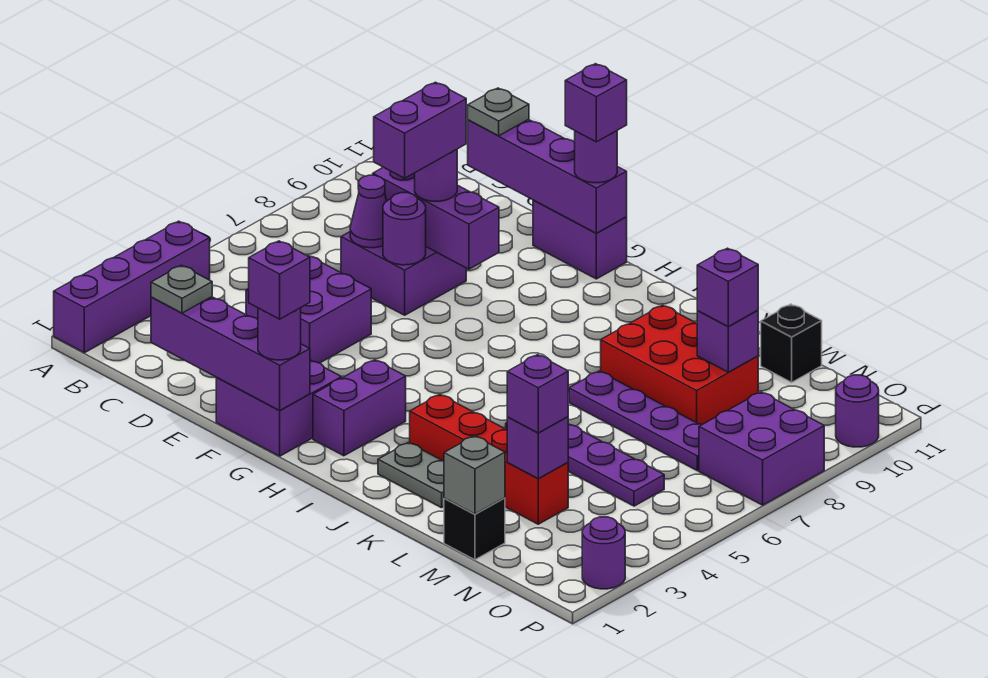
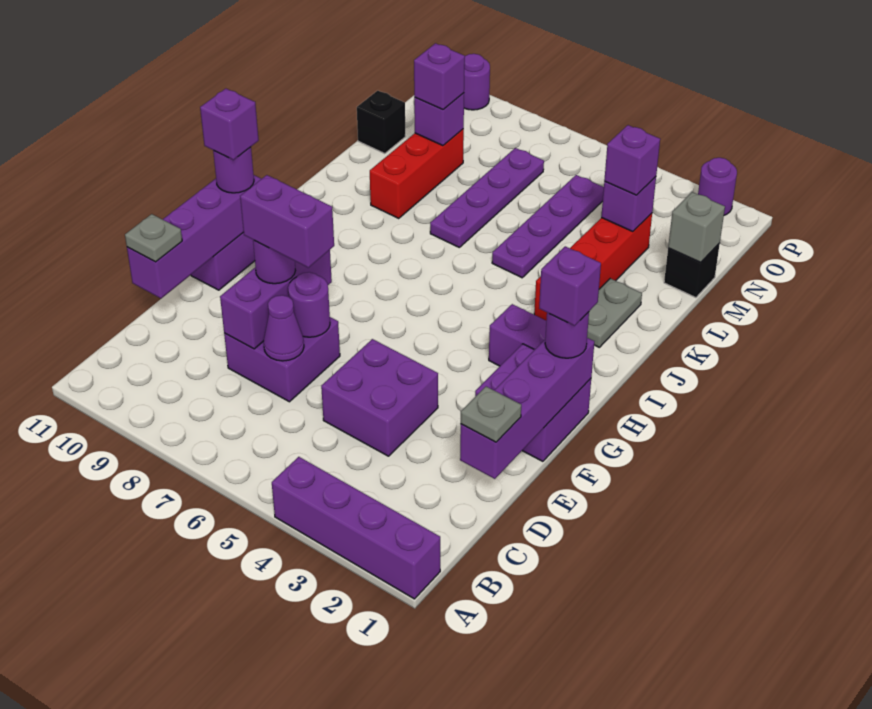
red 2x3 brick [601,305,758,425] -> red 1x3 brick [370,129,464,218]
purple 2x2 brick [699,392,824,505] -> none

